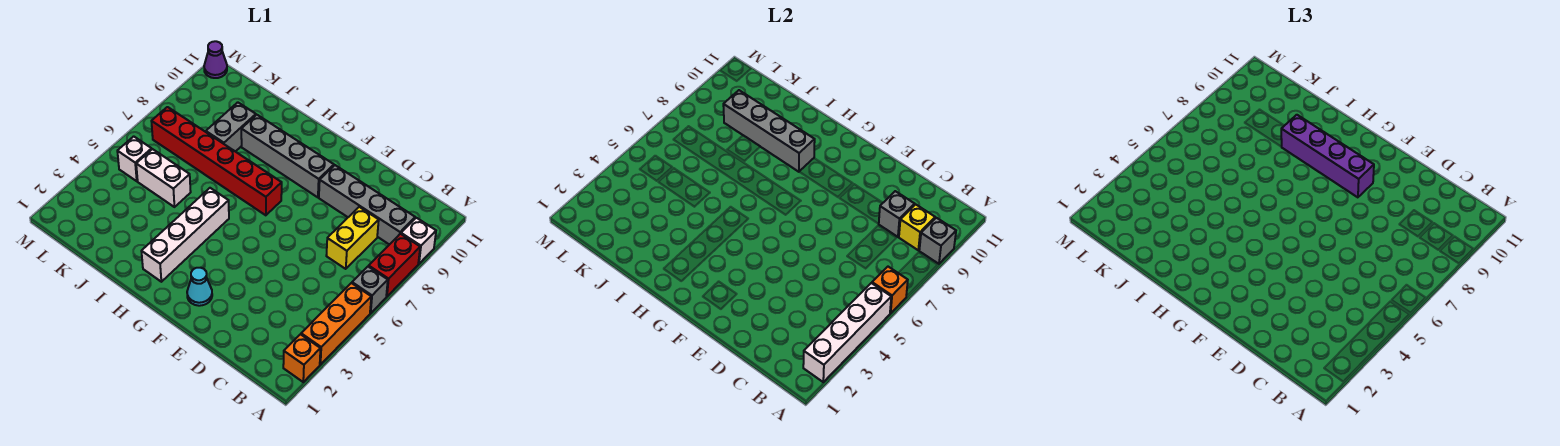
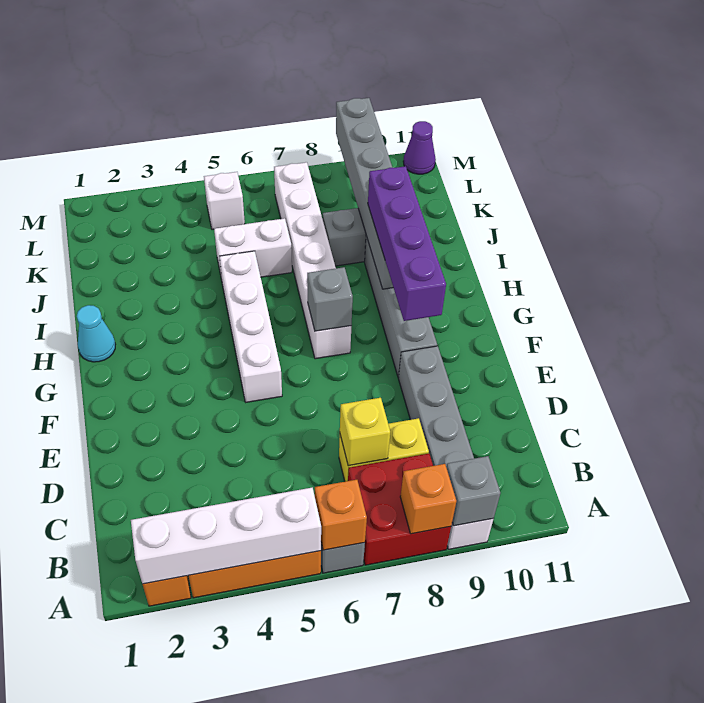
red 1x2 brick [369,234,420,297] -> red 2x2 brick [348,454,451,565]
none -> orange 1x1 brick [400,464,456,534]
yellow 1x1 brick [899,204,935,250] -> yellow 1x1 brick moved to [340,398,390,466]
grey 1x1 brick [879,191,915,237] -> grey 1x1 brick moved to [307,267,353,331]
cyan 1x1 cone [187,268,212,306] -> cyan 1x1 cone moved to [77,305,115,362]
red 1x6 brick [151,107,282,215] -> white 1x6 brick [274,162,351,359]
white 1x4 brick [141,188,229,282] -> white 1x4 brick turned to [219,251,282,402]
grey 1x4 brick [723,90,815,172] -> grey 1x6 brick [336,98,393,289]
white 1x2 brick [136,149,191,207] -> white 1x2 brick turned to [214,218,292,280]

